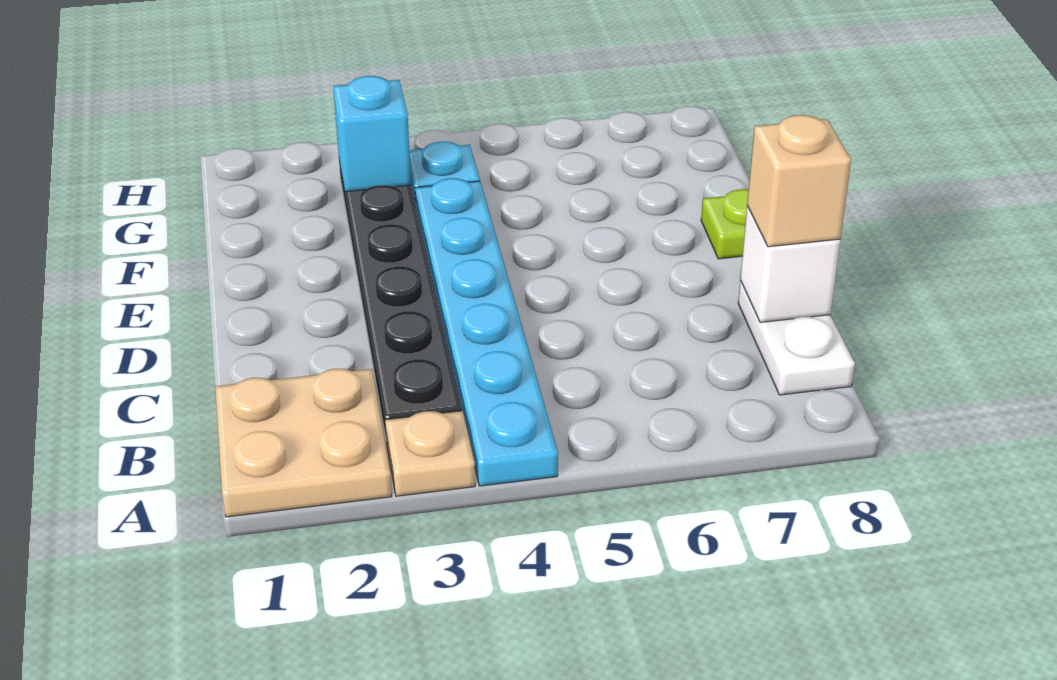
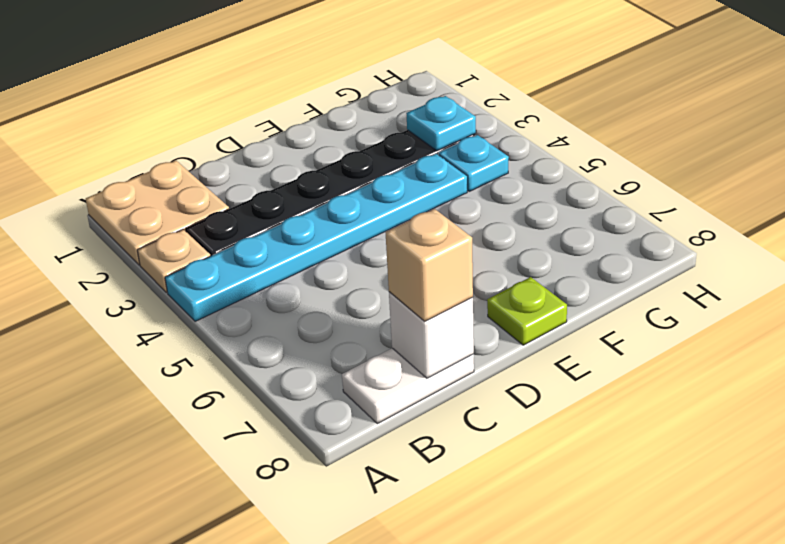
cyan 1x1 brick [333,76,411,192] -> cyan 1x1 plate [406,96,476,151]

